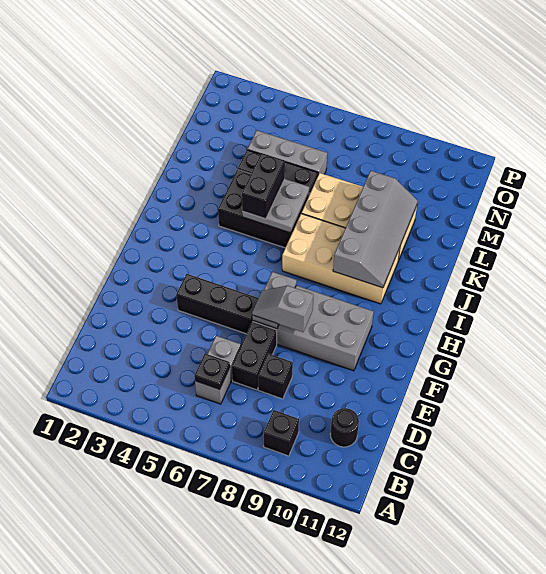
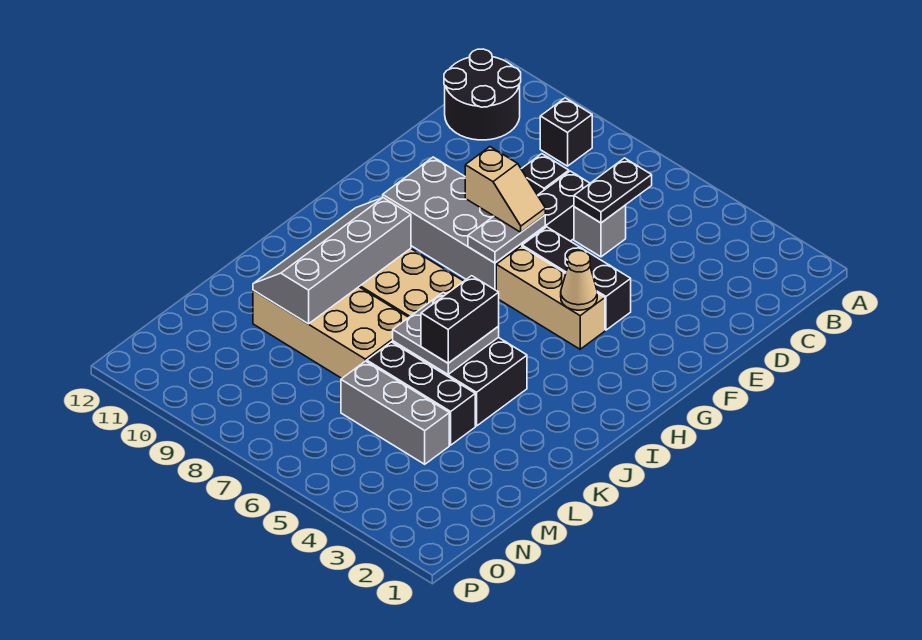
grey 1x2 brick [195,336,241,404] -> grey 1x1 brick [574,205,626,257]
black 1x1 plate [194,353,230,389] -> black 1x2 plate [574,158,652,223]
black 1x1 round brick [330,408,359,447] -> black 2x2 round brick [444,49,521,140]
grey 1x2 slope [252,285,313,332] -> tan 1x2 slope [465,147,545,232]
none -> tan 1x3 brick [496,246,605,349]
none -> tan 1x1 cone [561,251,597,310]

